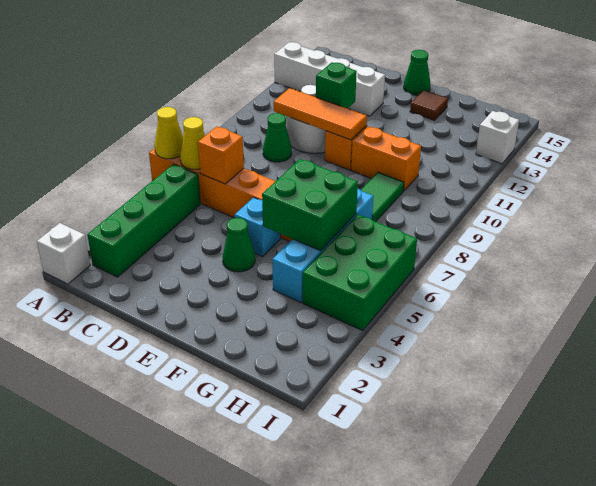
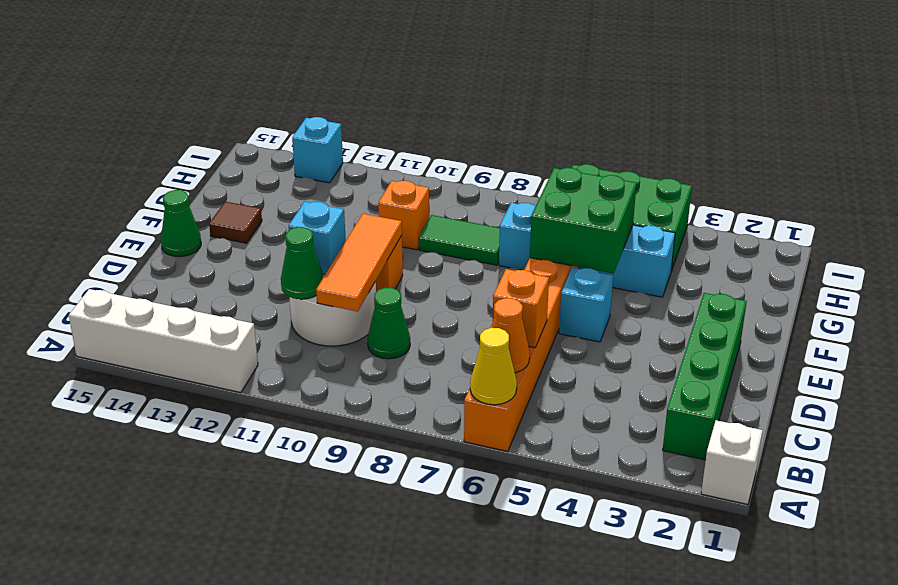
white 1x4 brick [274,42,385,116] -> white 1x4 brick turned to [69,289,258,393]
green 1x4 brick [87,164,200,277] -> green 1x4 brick turned to [663,293,747,460]
yellow 1x1 cone [180,117,205,169] -> orange 1x1 cone [491,298,530,373]
green 1x1 brick [316,62,357,109] -> cyan 1x1 brick [289,202,346,275]
green 1x1 cone [222,218,255,272] -> green 1x1 cone moved to [281,227,323,299]
orange 1x2 brick [351,126,421,191] -> orange 1x1 brick [378,181,429,250]
white 1x1 brick [476,111,519,164] -> cyan 1x1 brick [292,117,343,183]

